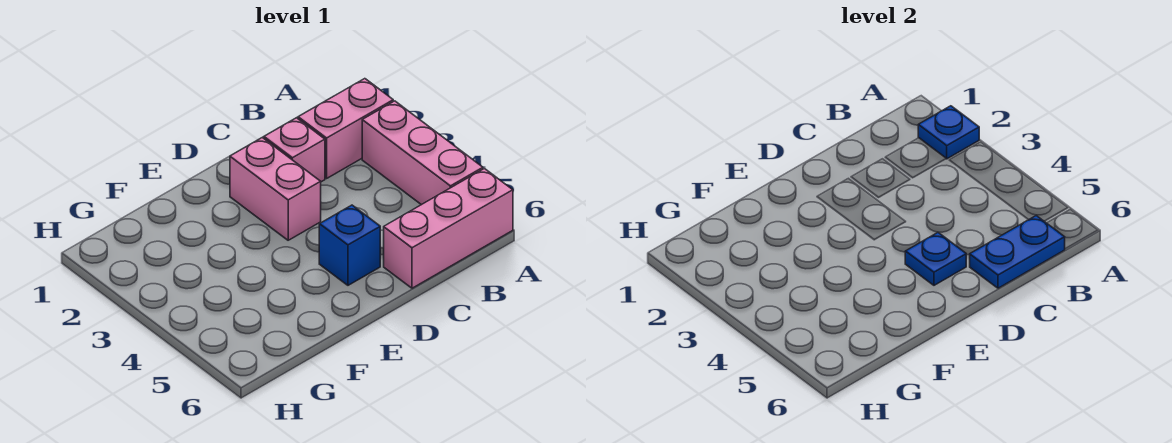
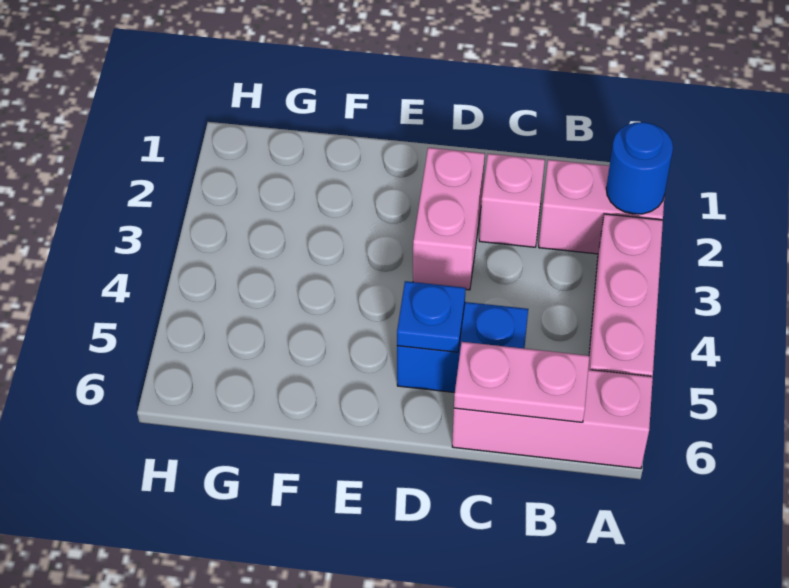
blue 1x1 plate [918,106,979,159] -> blue 1x1 round brick [606,122,673,214]
blue 1x2 plate [970,216,1065,288] -> pink 1x2 plate [454,342,589,422]
blue 1x1 brick [319,205,380,285] -> blue 1x2 brick [397,302,528,392]

